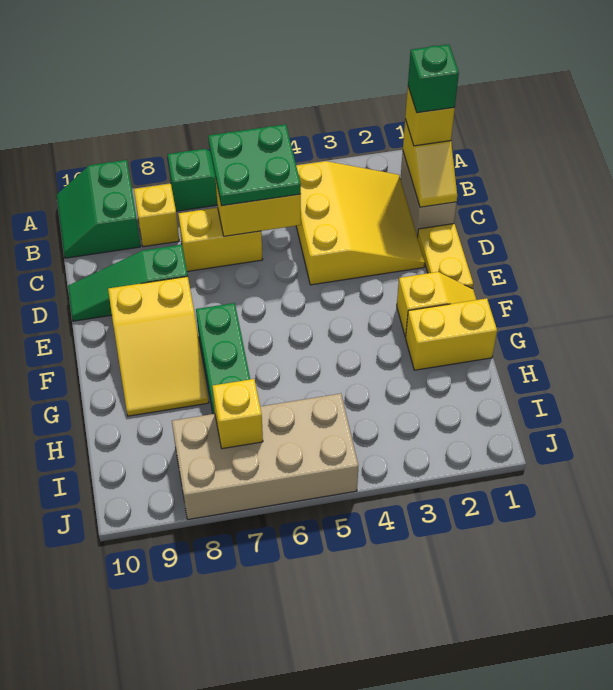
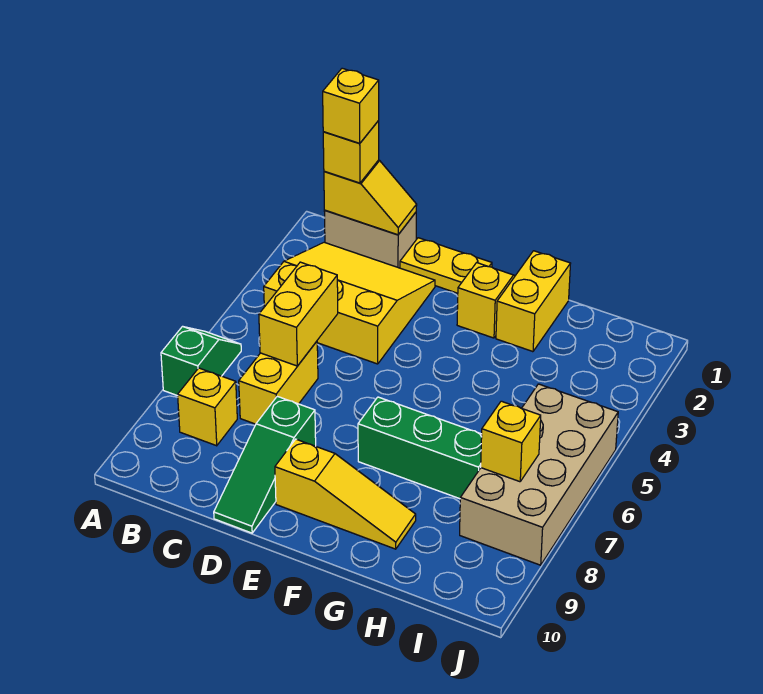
green 2x2 slope [57,160,141,258] -> none
green 1x1 brick [408,44,459,113] -> yellow 1x1 brick [323,68,379,143]
green 2x2 plate [208,124,301,206] -> none
yellow 2x3 slope [108,276,209,416] -> yellow 1x3 slope [275,439,416,549]

